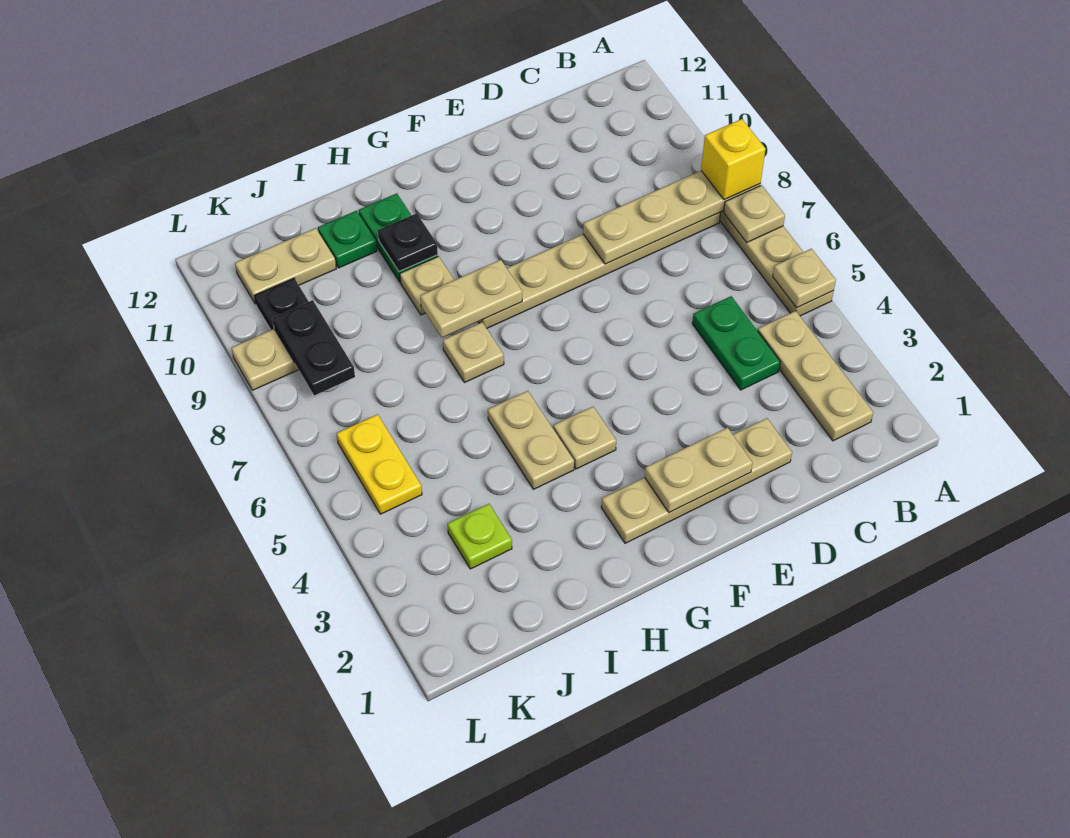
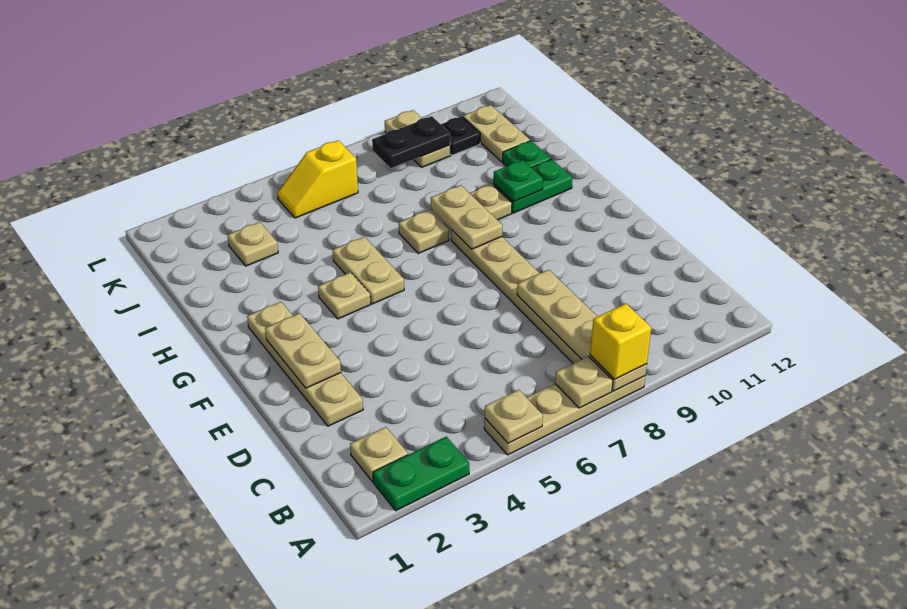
tan 1x3 plate [758,311,873,441] -> tan 1x1 plate [350,427,408,482]
green 1x2 plate [692,296,780,390] -> green 1x2 plate moved to [373,437,469,511]
tan 1x2 plate [488,391,574,489] -> tan 1x2 plate turned to [333,237,404,304]
black 1x1 plate [378,213,438,271] -> green 1x1 plate [493,160,543,202]
lime 1x1 plate [447,504,512,569] -> tan 1x1 plate [228,222,278,266]
yellow 1x2 plate [337,414,422,514] -> yellow 1x2 slope [277,140,358,218]

